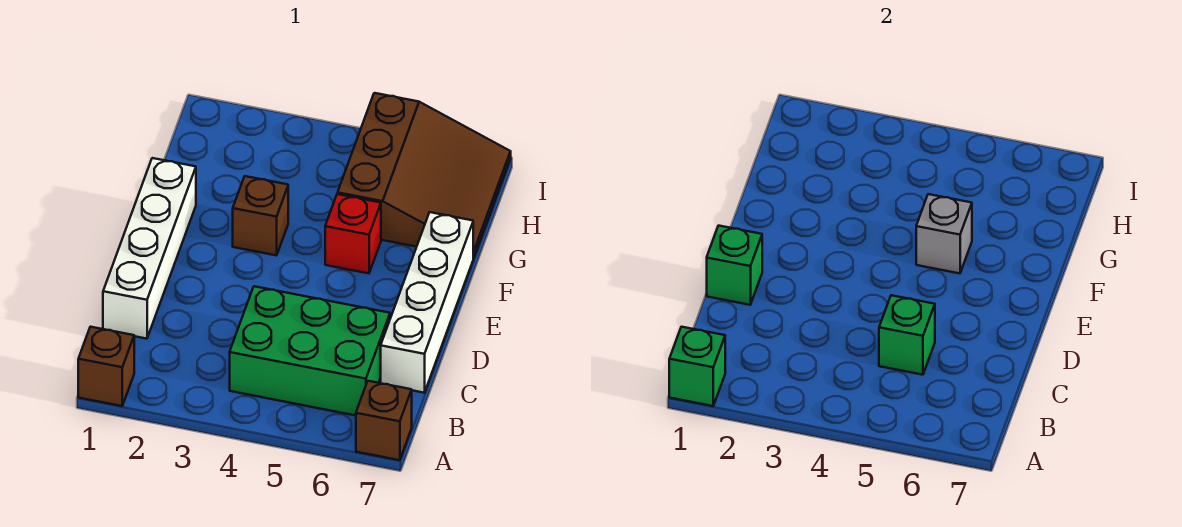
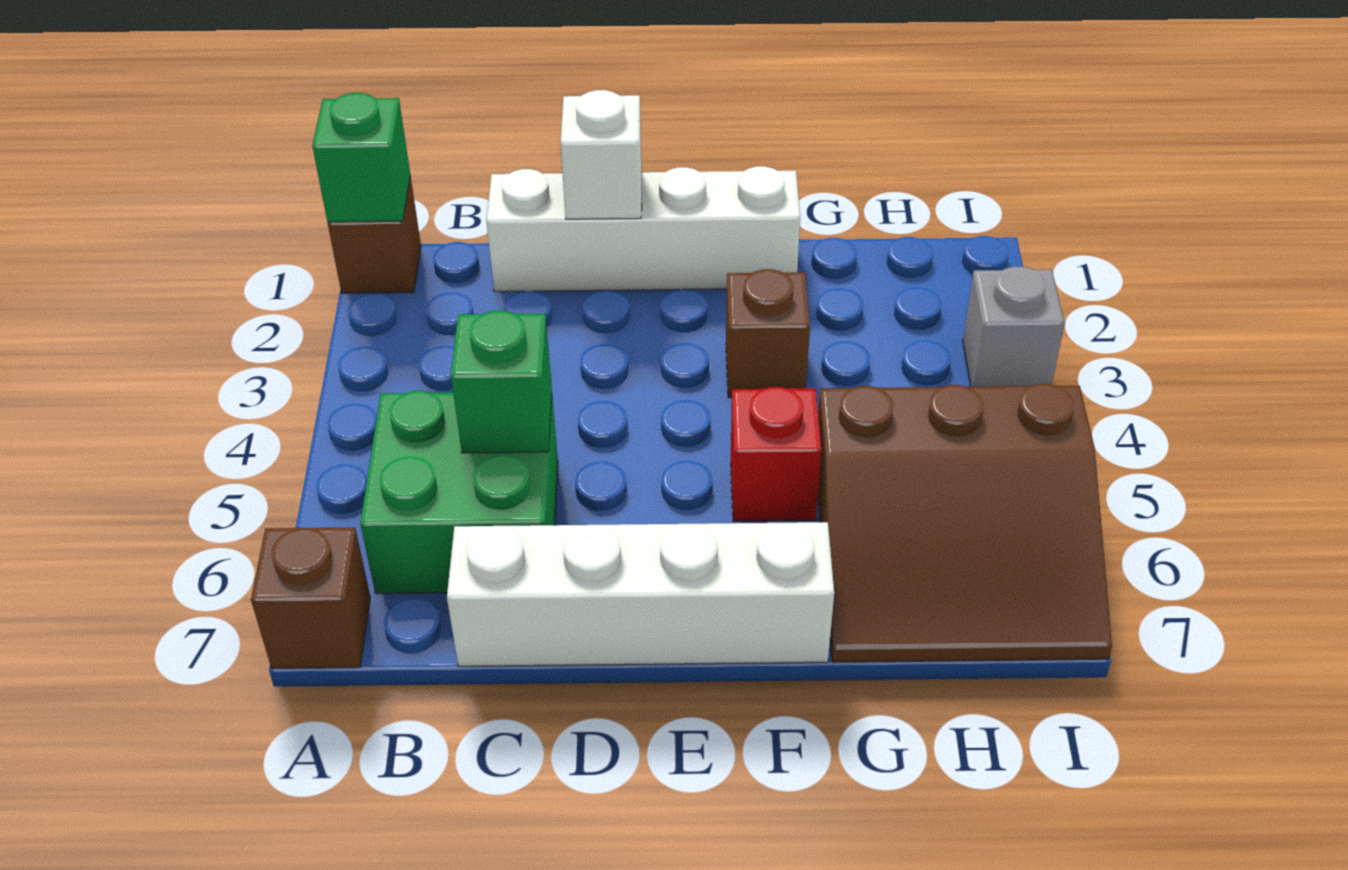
green 2x3 brick [230,286,390,416] -> green 2x2 brick [360,391,558,594]
green 1x1 brick [707,226,762,305] -> white 1x1 brick [560,90,642,219]
grey 1x1 brick [916,194,972,273] -> grey 1x1 brick moved to [963,267,1065,387]

